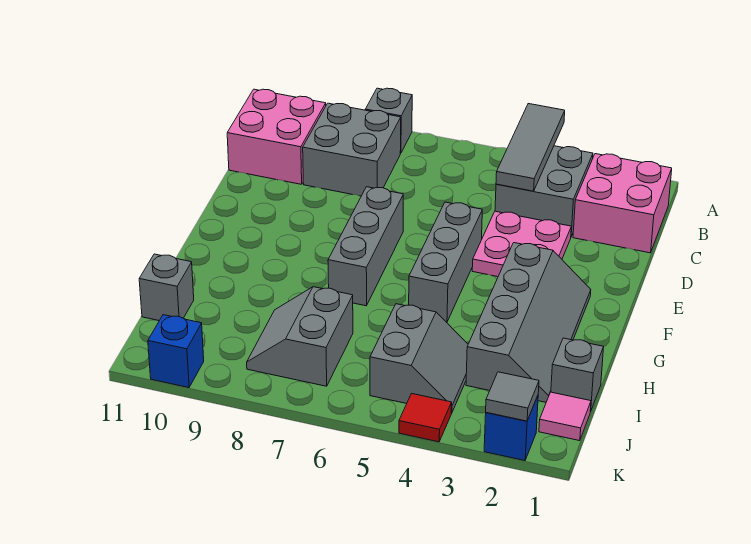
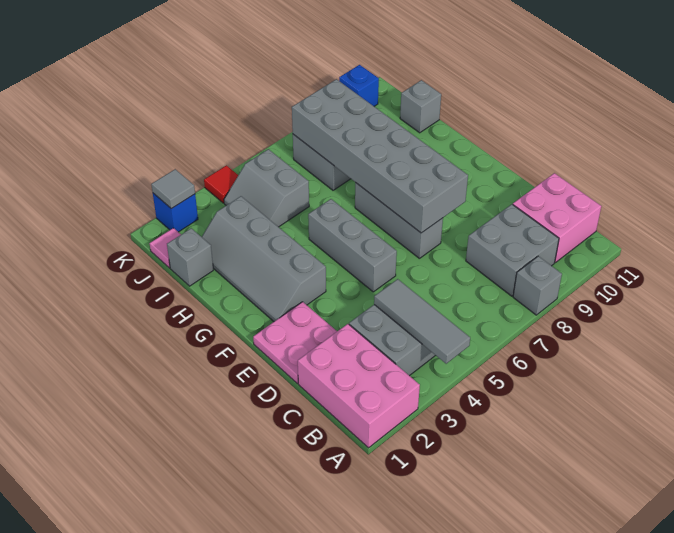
pink 2x2 brick [573,154,672,253] -> pink 2x3 brick [298,324,420,448]
pink 2x2 plate [472,211,571,277] -> pink 2x2 plate moved to [253,302,337,383]
none -> grey 2x6 brick [292,79,468,233]

